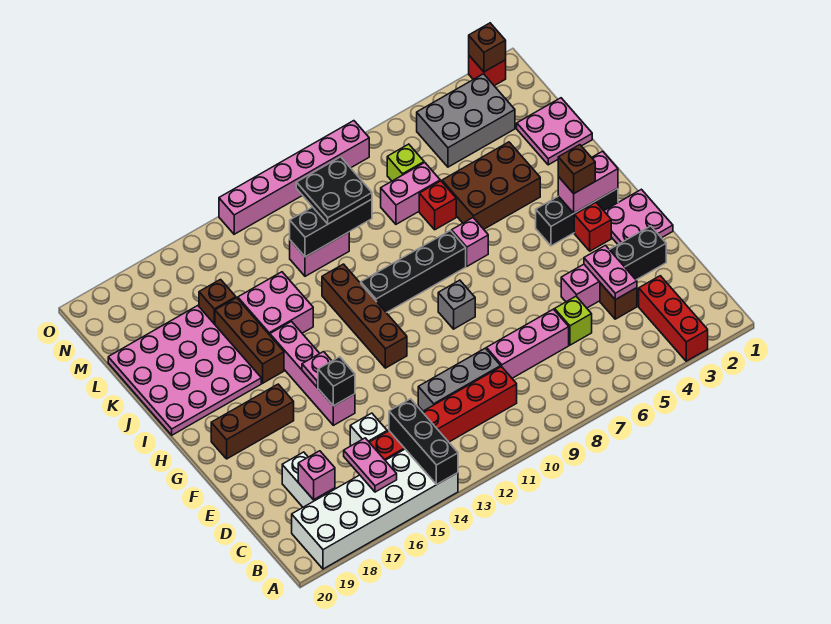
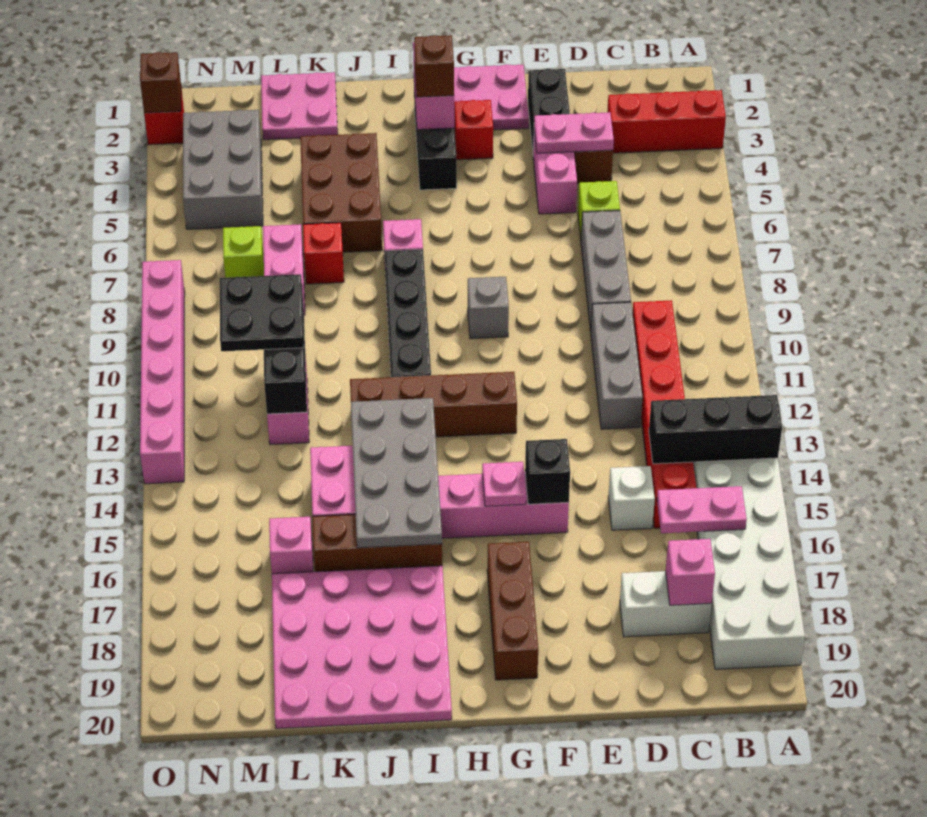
pink 1x3 brick [486,309,569,378] -> grey 1x3 brick [581,211,631,331]
none -> grey 2x4 plate [351,398,442,548]
brown 1x1 brick [199,280,236,324] -> pink 1x1 brick [269,517,313,574]

